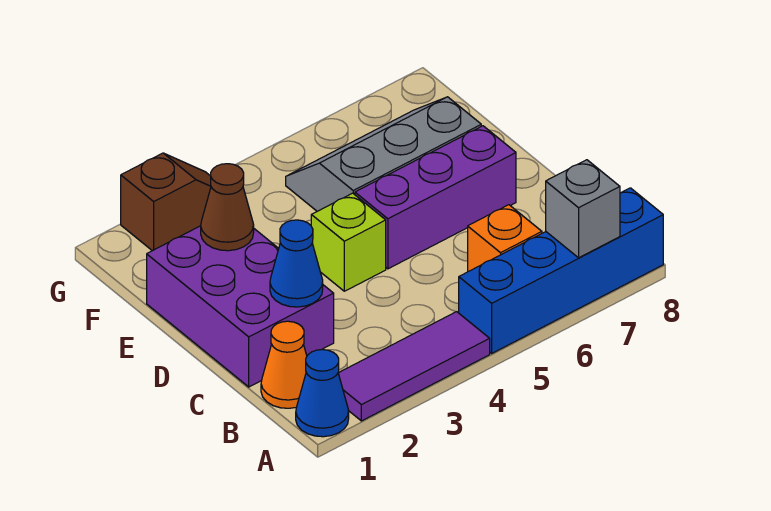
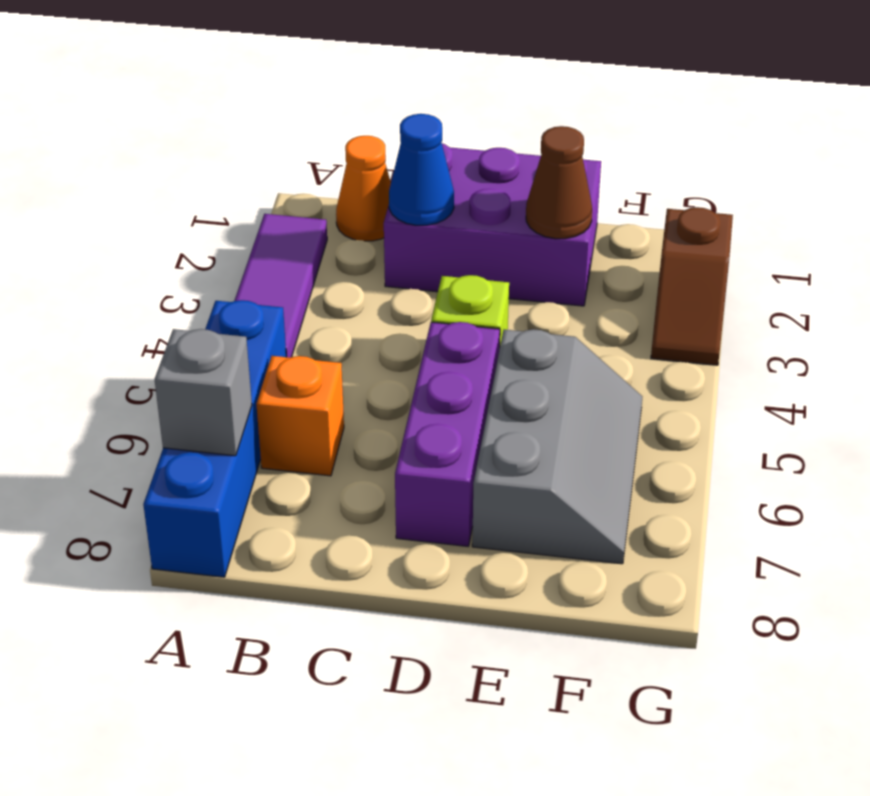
blue 1x1 cone [296,350,349,437] -> none

